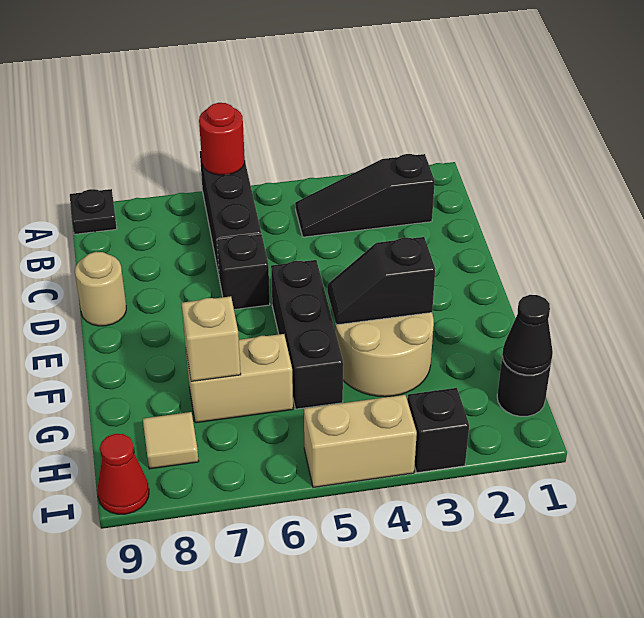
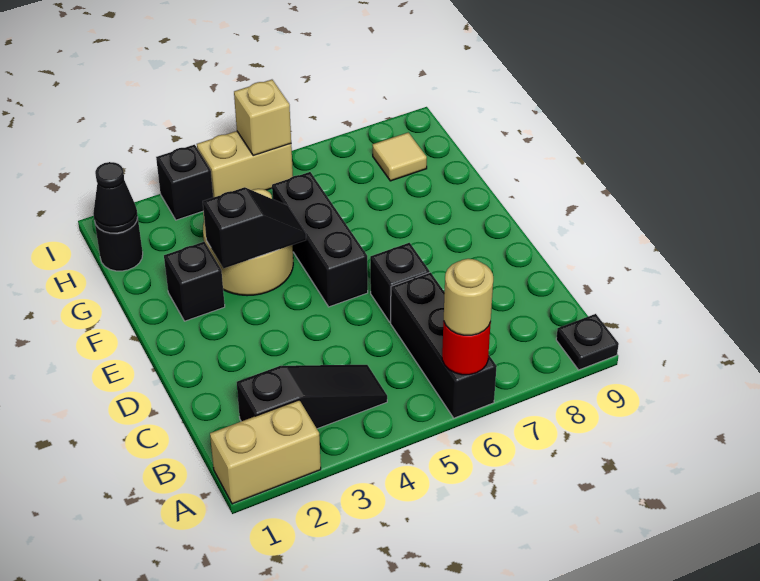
tan 1x1 round brick [75,252,126,326] -> tan 1x1 round brick moved to [444,259,493,335]
none -> black 1x1 brick [164,242,225,321]
tan 1x2 brick [186,334,293,423] -> tan 1x2 brick moved to [210,400,321,504]
tan 1x1 brick [182,296,241,381] -> tan 1x1 brick moved to [234,80,291,155]
red 1x1 cone [97,434,149,514] -> none

